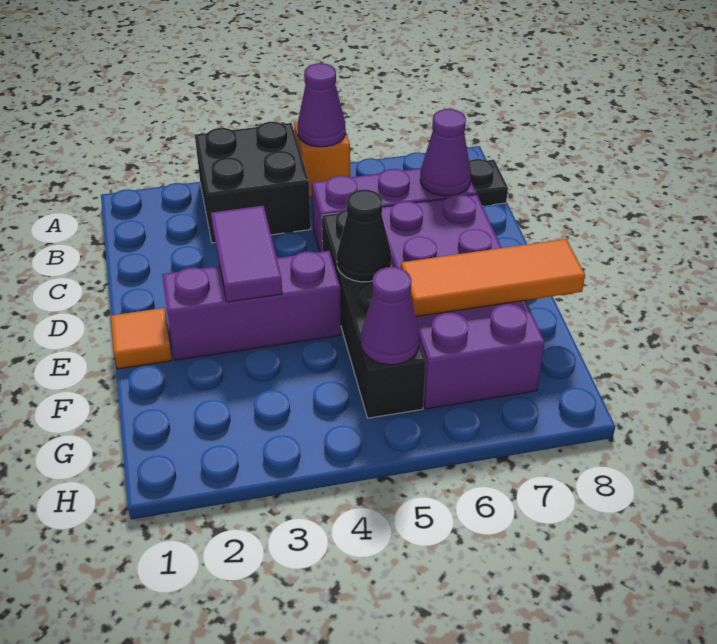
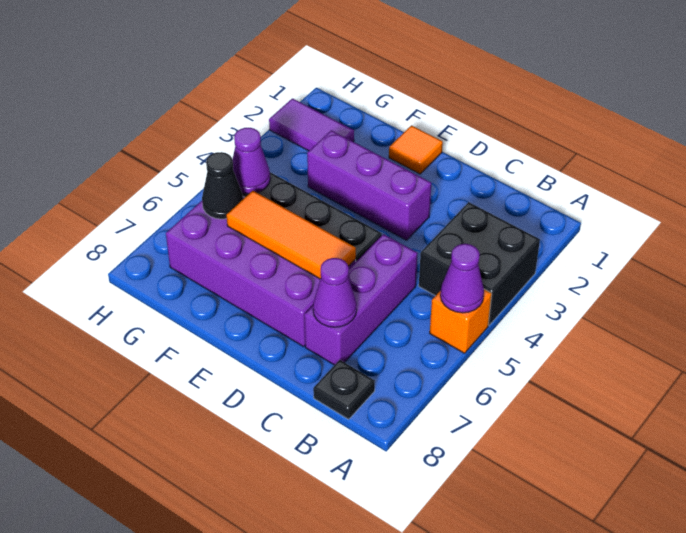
purple 1x2 tile [211,206,282,302] -> purple 1x2 tile moved to [269,98,354,151]
purple 1x3 brick [162,251,341,360] -> purple 1x3 brick turned to [307,130,431,240]
black 1x1 cone [337,189,392,282] -> black 1x1 cone moved to [202,152,243,219]
orange 1x3 tile [401,239,585,316] -> orange 1x3 tile turned to [227,191,356,279]

